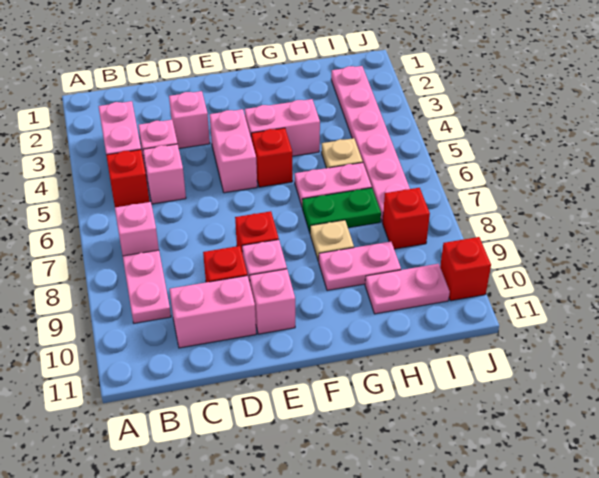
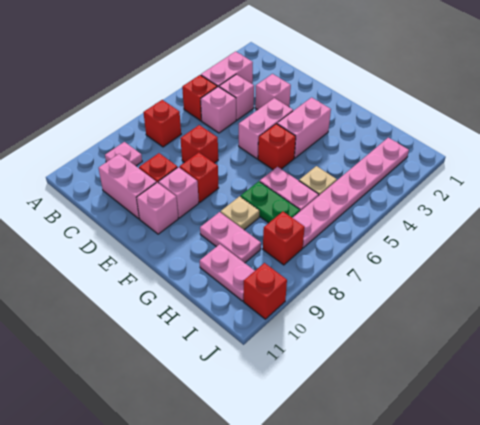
pink 1x1 brick [115,202,159,256] -> red 1x1 brick [143,100,181,147]
pink 1x2 plate [123,250,171,323] -> pink 1x1 plate [105,142,142,166]
none -> red 1x1 brick [180,125,218,163]
pink 1x2 brick [245,99,320,156] -> pink 1x2 brick turned to [277,97,331,158]

